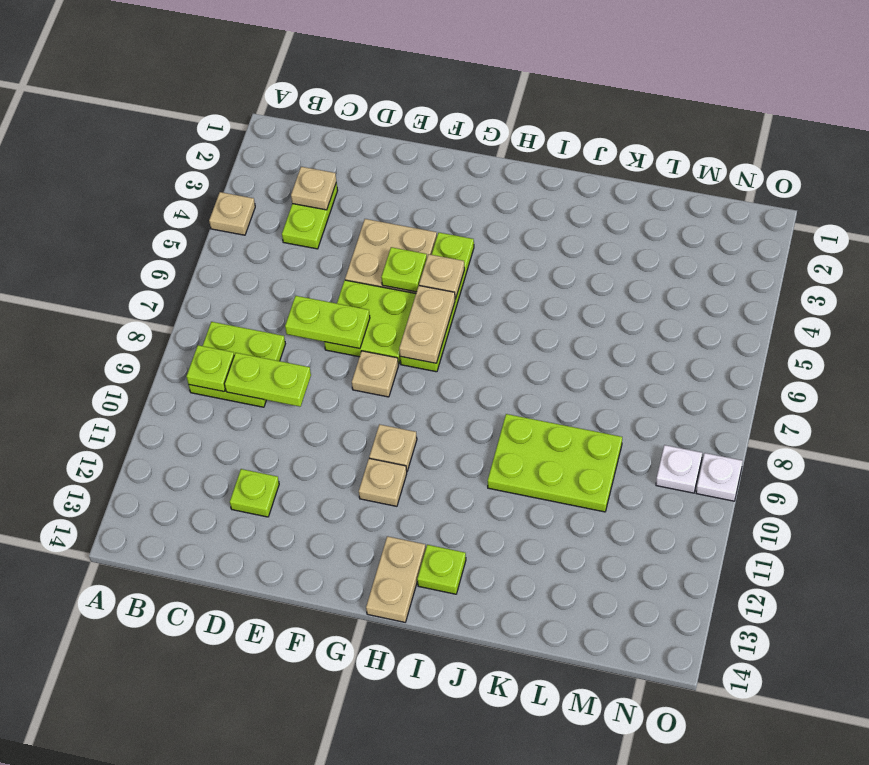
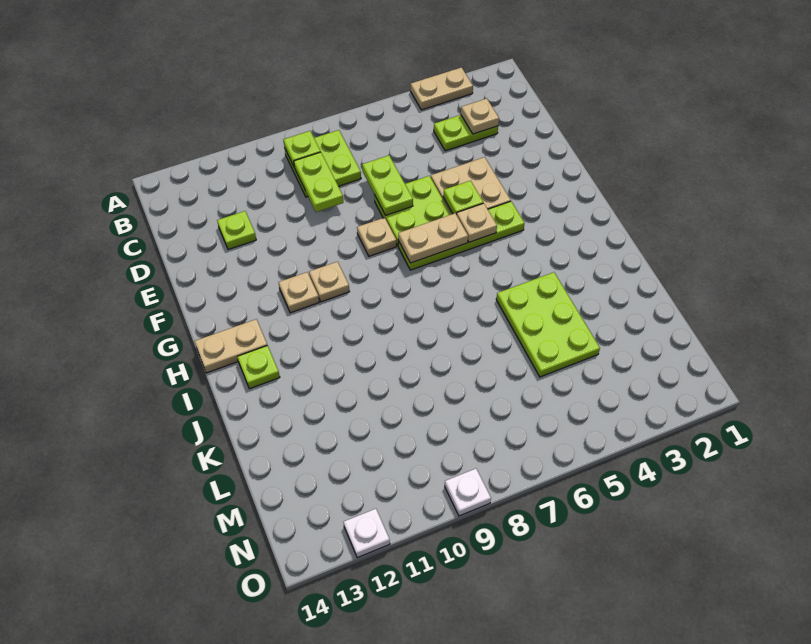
tan 1x1 plate [209,192,255,235] -> tan 1x2 plate [410,67,473,110]
lime 2x3 plate [488,414,622,512] -> lime 2x3 plate moved to [496,272,600,377]
white 1x1 plate [656,445,702,493] -> white 1x1 plate moved to [344,509,390,558]

